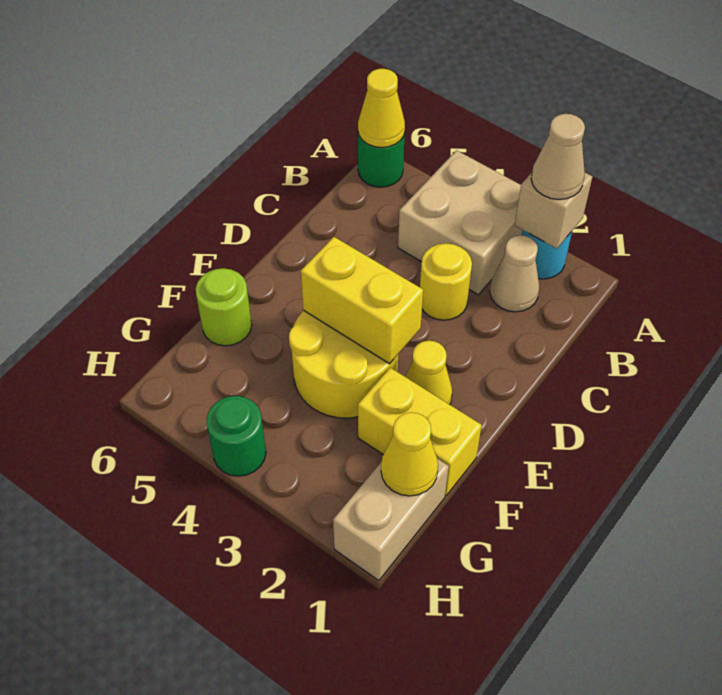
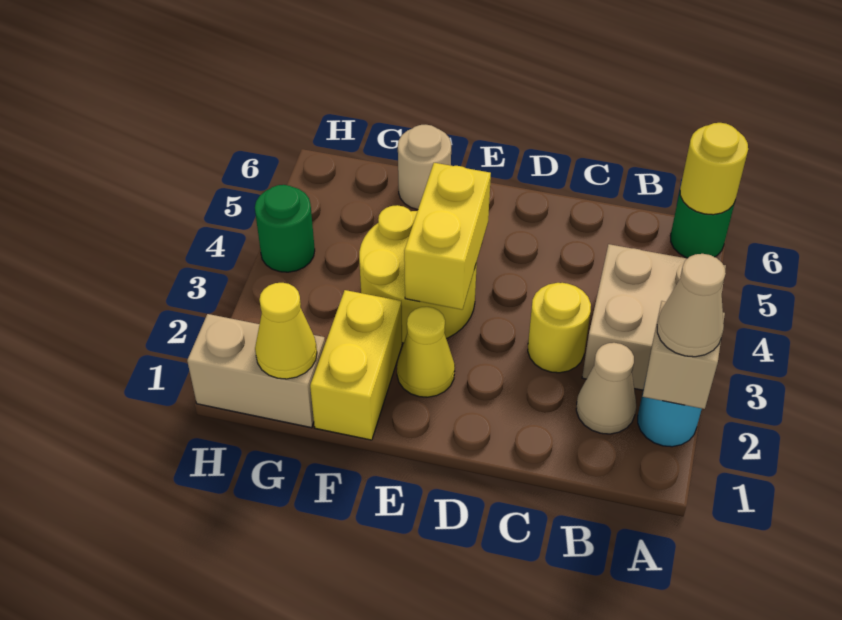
yellow 1x1 cone [358,69,405,148] -> yellow 1x1 round brick [680,123,748,215]
lime 1x1 round brick [196,268,252,346] -> tan 1x1 round brick [398,125,451,210]

